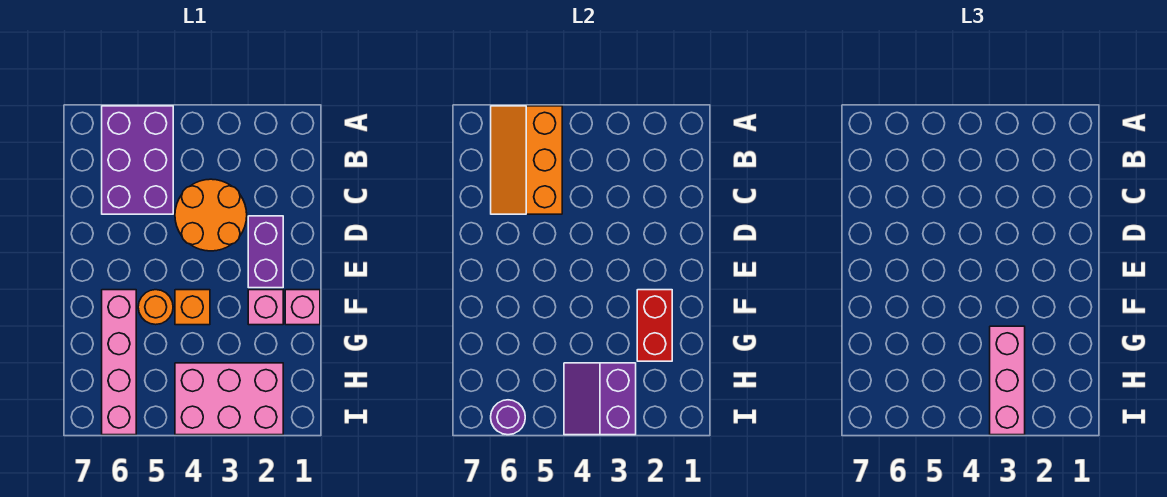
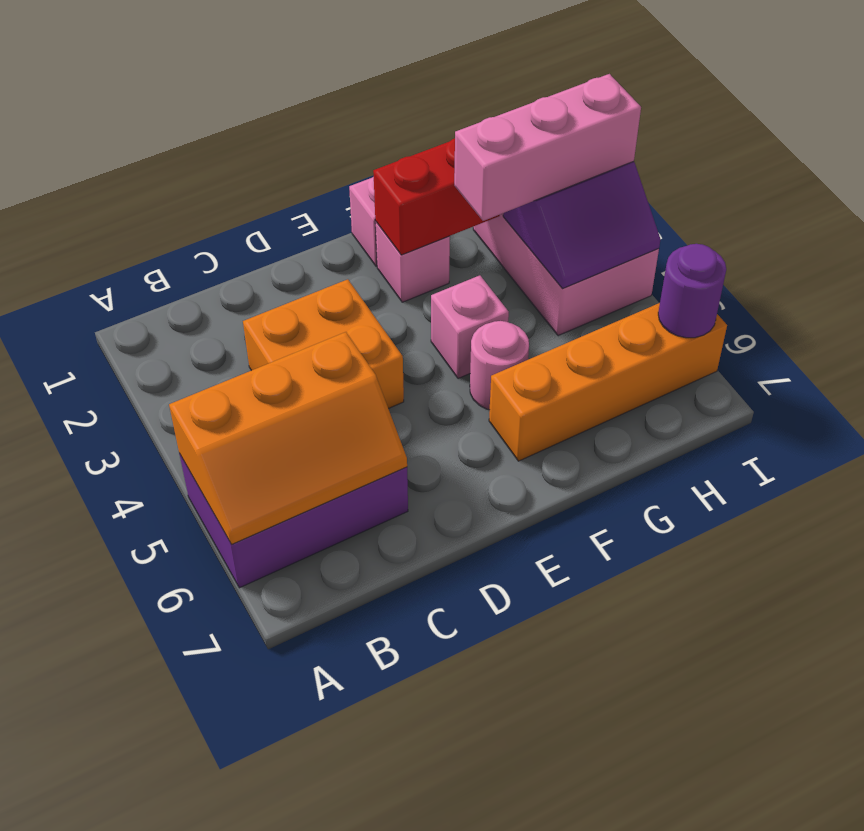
orange 2x2 round brick [175,179,247,251] -> orange 2x2 brick [243,279,404,409]
purple 1x2 brick [248,216,283,288] -> none
orange 1x1 brick [175,290,210,325] -> pink 1x1 brick [431,275,509,379]
orange 1x1 round brick [138,290,173,325] -> pink 1x1 round brick [470,321,529,410]
pink 1x4 brick [102,290,136,435] -> orange 1x4 brick [489,303,727,461]

